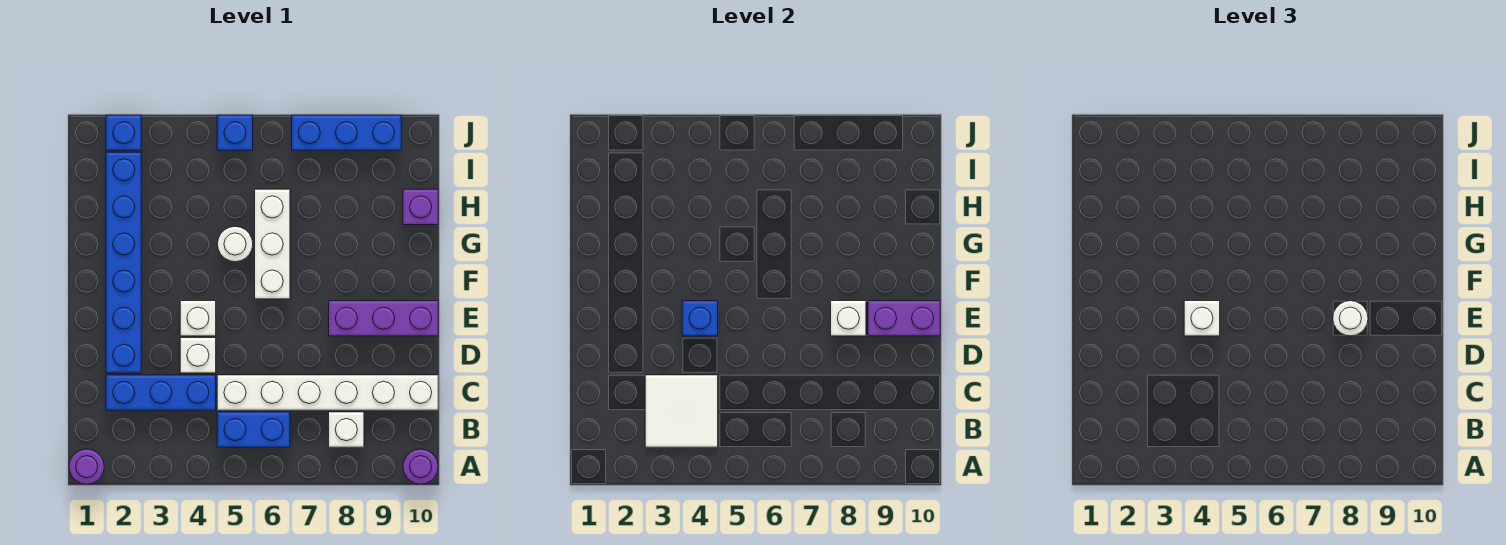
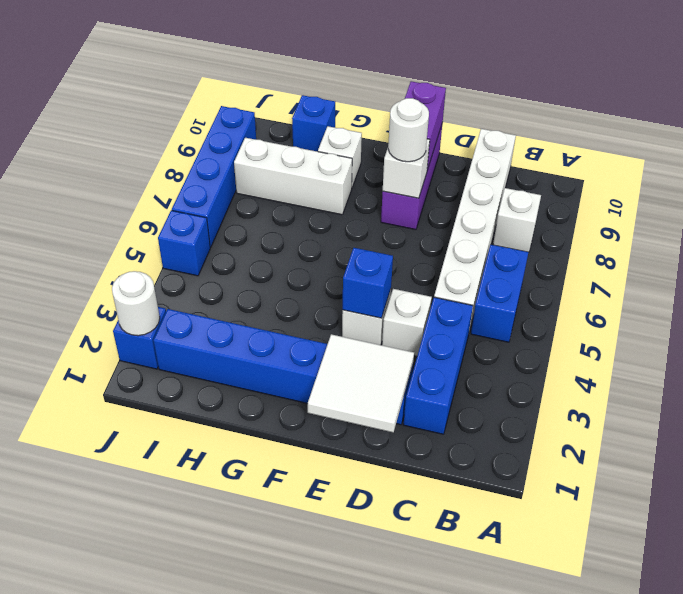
purple 1x1 round brick [69,449,104,484] -> none
purple 1x1 round brick [403,449,438,484] -> none
white 2x2 tile [645,375,718,447] -> white 2x2 tile moved to [308,334,414,432]
white 1x1 brick [1184,301,1220,336] -> white 1x1 brick moved to [318,126,362,187]
white 1x3 brick [255,189,290,299] -> white 1x3 brick moved to [234,138,352,215]
white 1x1 round brick [218,227,253,262] -> white 1x1 round brick moved to [112,271,160,336]
purple 1x1 brick [403,189,438,225] -> blue 1x1 brick [292,95,335,152]
blue 1x3 brick [292,115,401,150] -> blue 1x4 brick [172,106,256,247]

